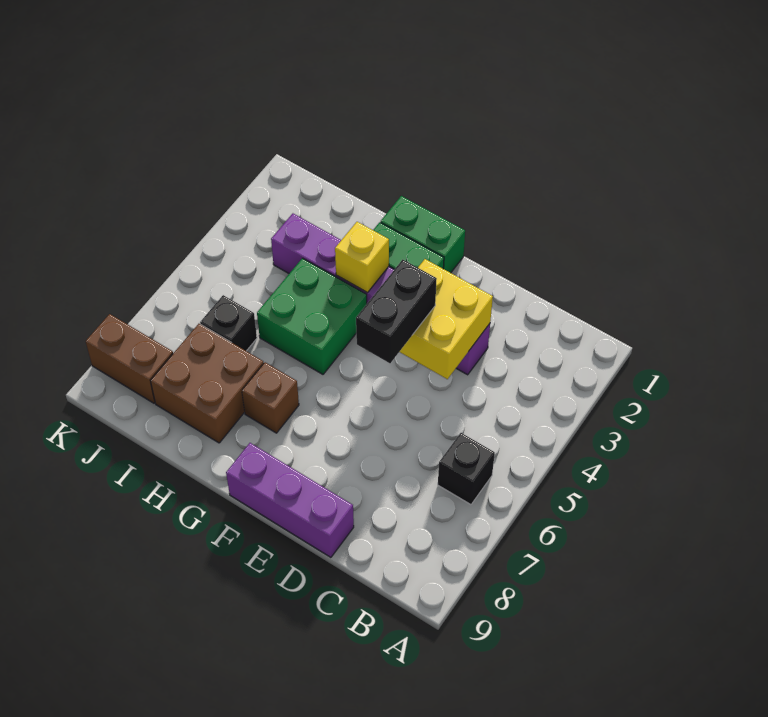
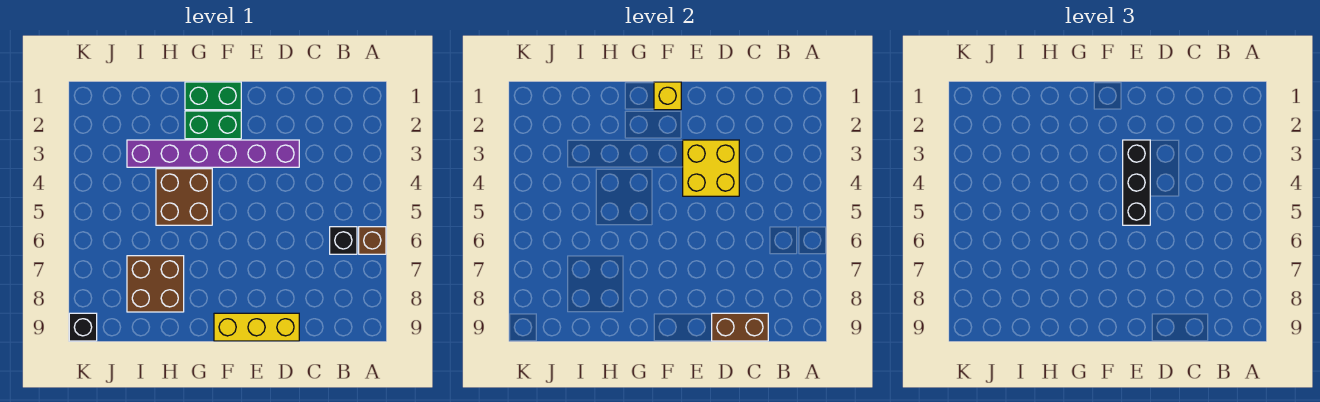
purple 1x3 brick [226,443,354,557] -> yellow 1x3 brick [214,313,299,341]
black 1x2 brick [356,260,437,363] -> black 1x3 brick [1123,140,1150,225]
yellow 1x1 brick [335,222,389,292] -> yellow 1x1 brick moved to [654,82,681,110]
green 2x2 brick [257,258,367,374] -> brown 2x2 brick [156,169,212,225]
brown 1x1 brick [242,362,299,433] -> brown 1x1 brick moved to [359,227,386,254]
black 1x1 brick [200,295,257,351] -> black 1x1 brick moved to [69,313,97,341]
brown 1x2 brick [86,314,173,403] -> brown 1x2 brick moved to [712,313,768,341]

